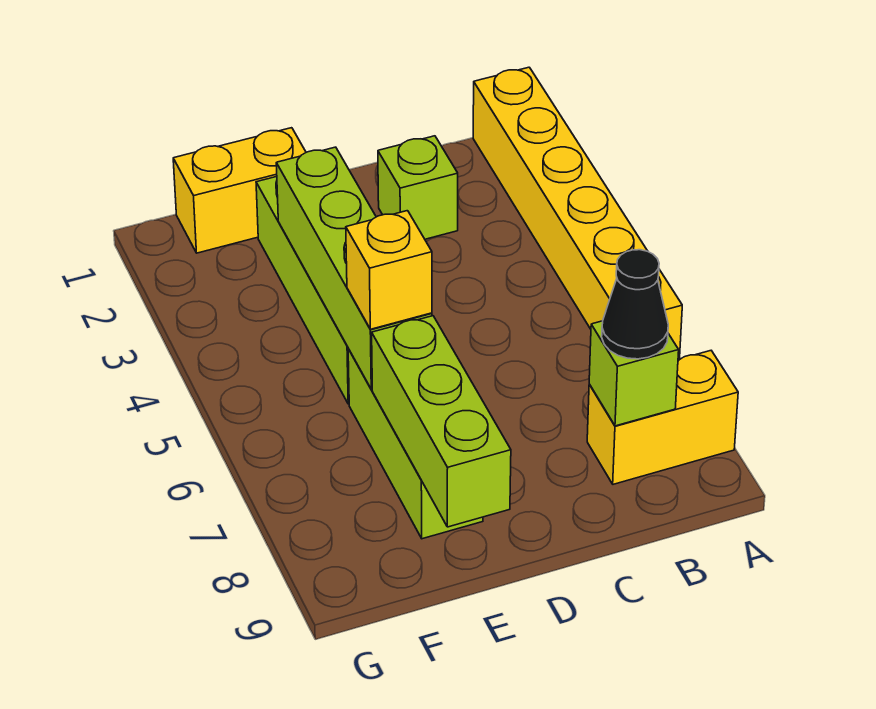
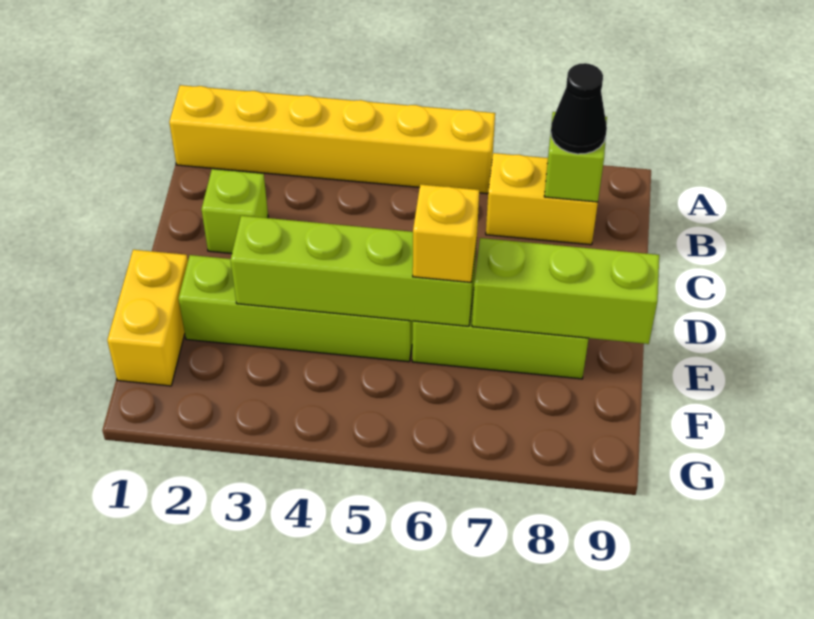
yellow 1x2 brick [587,351,738,484] -> yellow 1x2 brick turned to [486,153,598,245]

